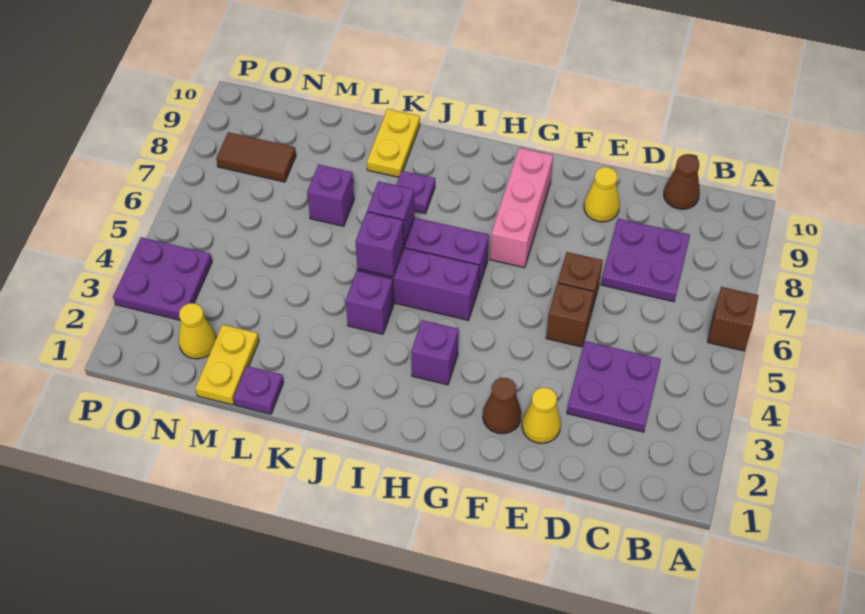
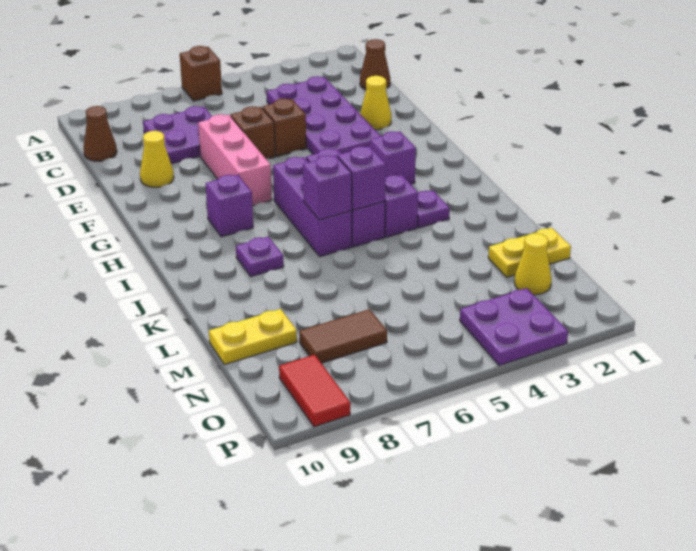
purple 2x2 plate [567,341,661,432] -> purple 2x4 plate [267,76,381,154]
brown 1x1 cone [483,378,521,434] -> brown 1x1 cone moved to [360,39,390,90]
pink 1x3 brick [490,148,553,268] -> pink 1x3 brick turned to [198,114,272,206]
yellow 1x2 plate [367,109,420,177] -> yellow 1x2 plate moved to [209,309,297,365]
purple 1x1 plate [234,366,284,414] -> purple 1x1 plate moved to [417,190,450,228]
purple 1x1 brick [307,165,354,226] -> purple 1x1 brick moved to [206,174,253,237]
brown 1x2 tile [216,132,296,182] -> brown 1x2 tile turned to [299,309,387,363]
none -> red 1x2 tile [279,355,351,427]

